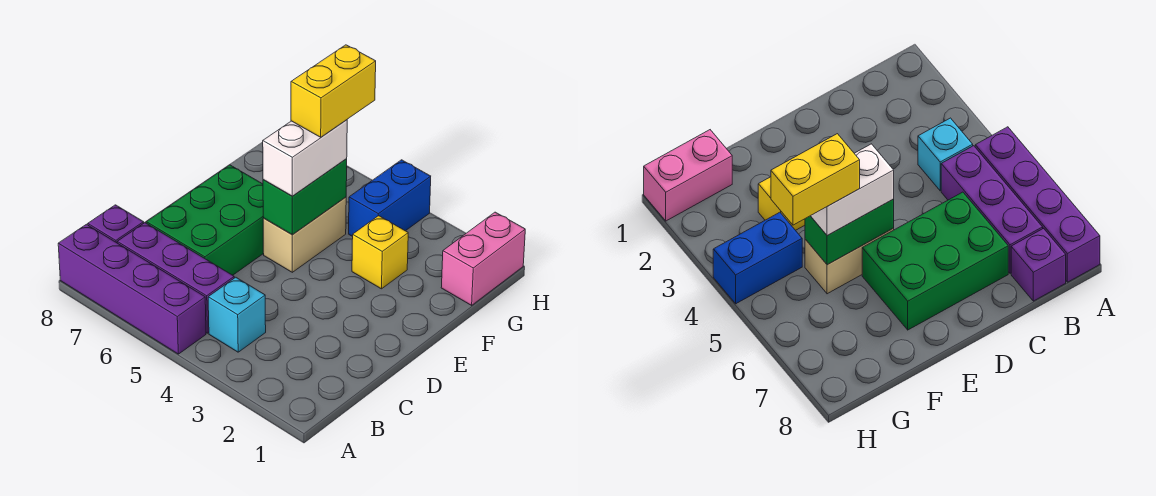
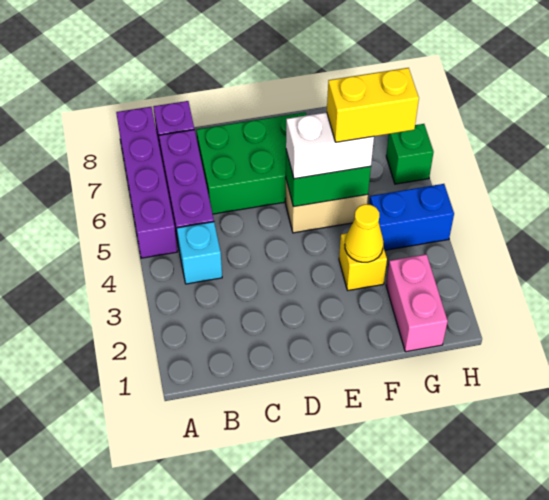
none -> yellow 1x1 cone [345,204,384,262]
pink 1x2 brick [441,212,525,305] -> pink 1x2 brick turned to [386,254,448,352]
none -> green 1x1 brick [386,124,434,184]

